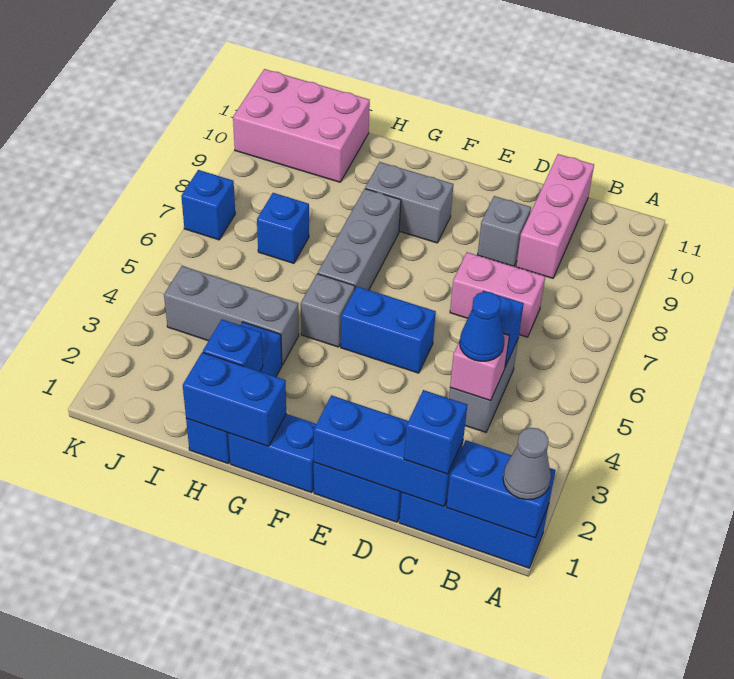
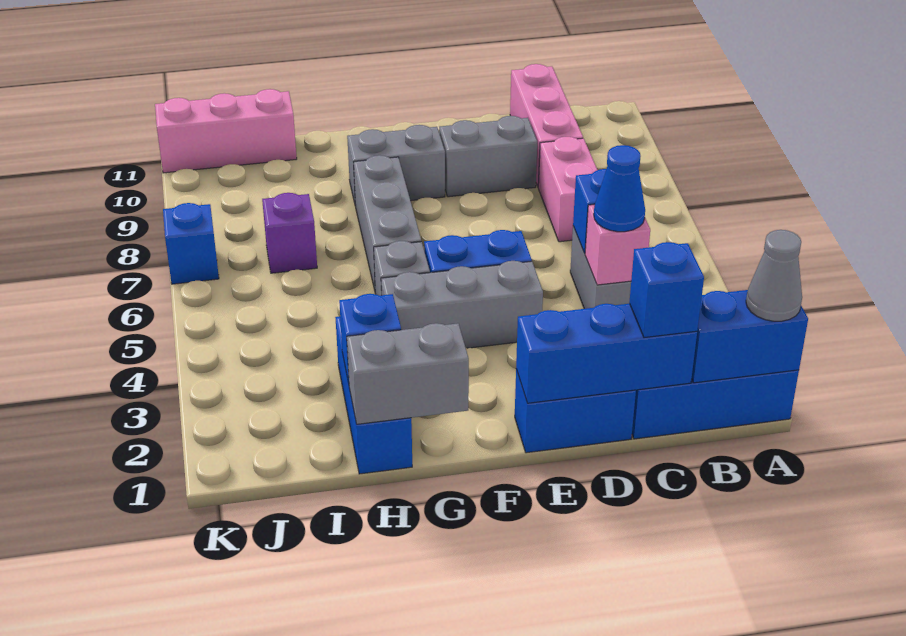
pink 1x2 brick [450,252,545,337] -> pink 1x2 brick turned to [538,137,597,242]
grey 1x1 brick [478,196,531,266] -> grey 1x2 brick [439,116,537,197]
blue 1x2 brick [228,414,316,493] -> none
blue 1x2 brick [183,352,286,446] -> grey 1x2 brick [347,323,469,424]
grey 1x3 brick [164,266,299,365] -> grey 1x3 brick moved to [381,261,543,348]
blue 1x1 brick [257,193,309,263] -> purple 1x1 brick [262,193,317,273]
pink 2x3 brick [233,69,370,182] -> pink 1x3 brick [155,89,297,173]

